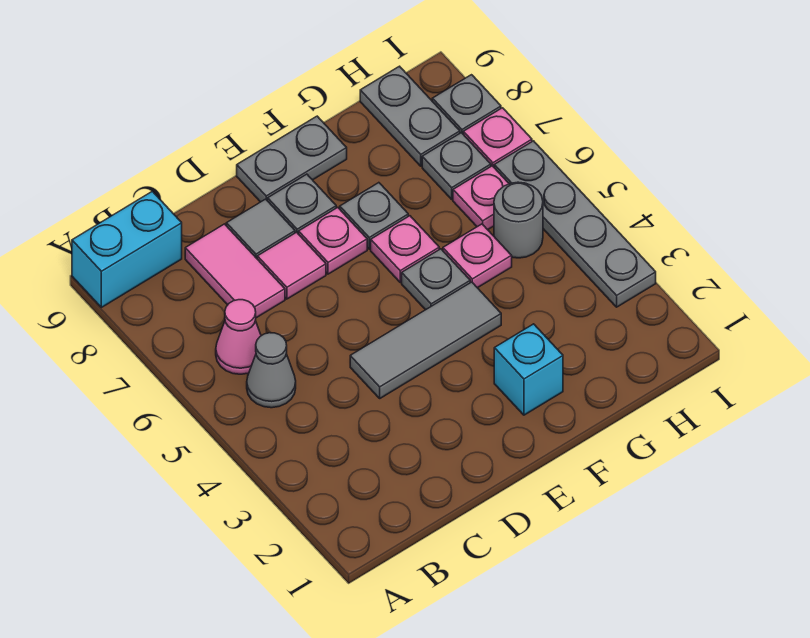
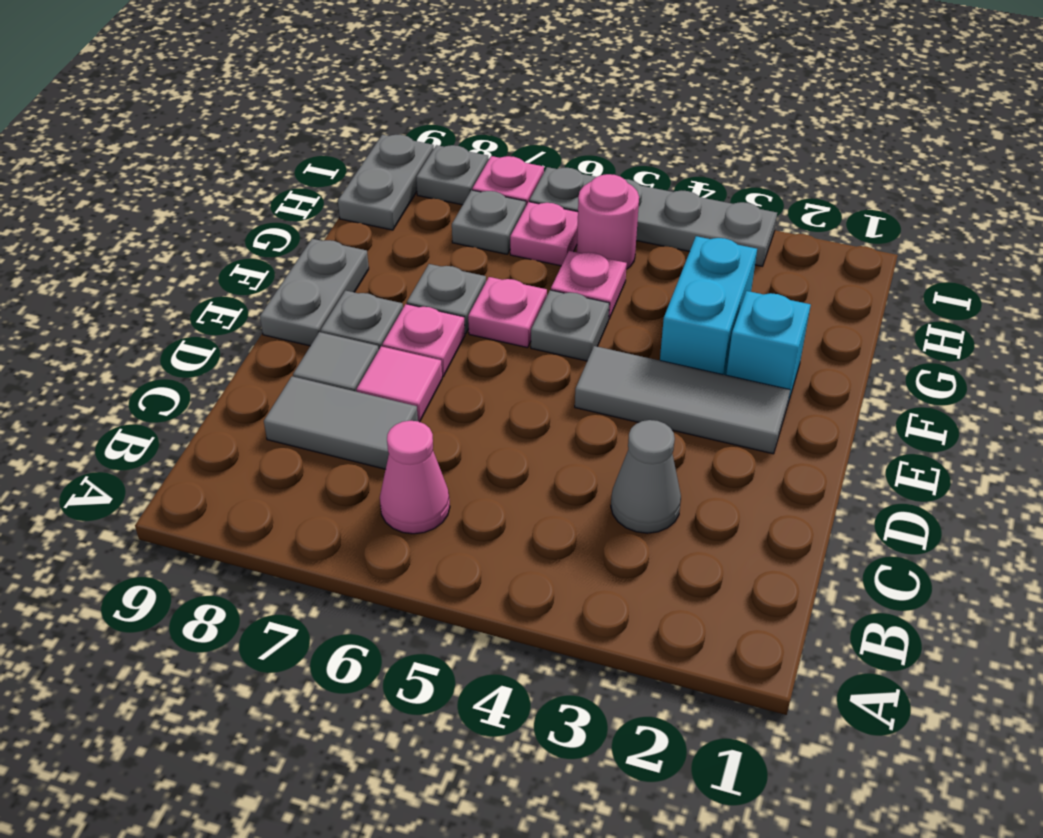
cyan 1x2 brick [72,191,182,307] -> cyan 1x2 brick moved to [660,236,757,375]
grey 1x1 cone [247,333,296,408] -> grey 1x1 cone moved to [611,420,681,533]
pink 1x2 tile [185,224,285,318] -> grey 1x2 tile [264,376,418,469]
grey 1x3 tile [350,282,501,398] -> grey 1x3 tile turned to [575,346,790,454]
grey 1x1 round brick [494,182,543,258] -> pink 1x1 round brick [577,174,639,269]
grey 1x2 plate [360,66,460,166] -> grey 1x2 plate turned to [338,135,434,230]

